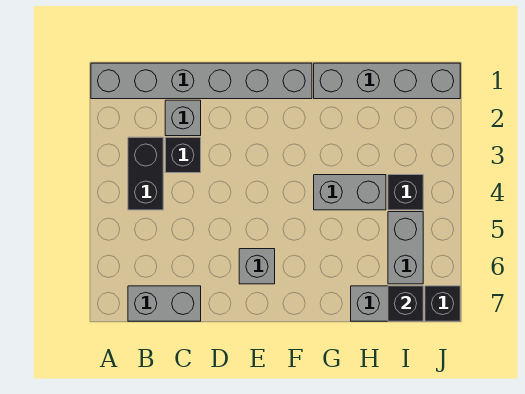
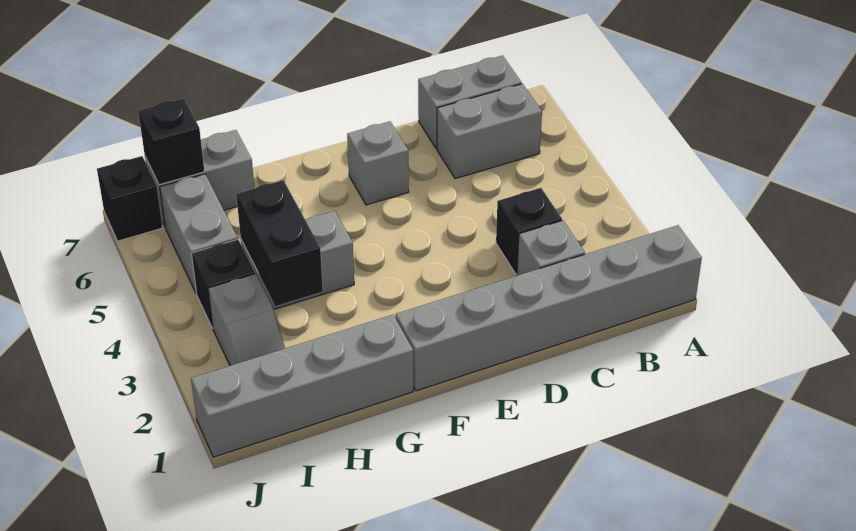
black 1x2 brick [128,137,163,210] -> black 1x2 brick moved to [236,180,323,306]
none -> grey 1x2 brick [437,84,542,179]
none -> grey 1x2 slope [208,274,285,366]

